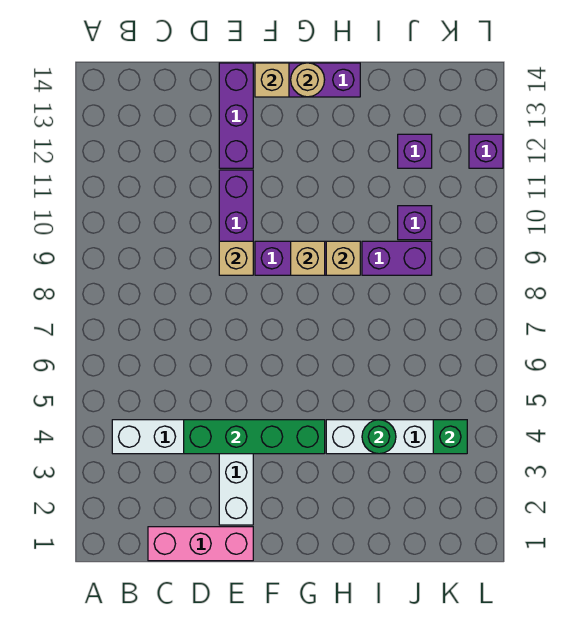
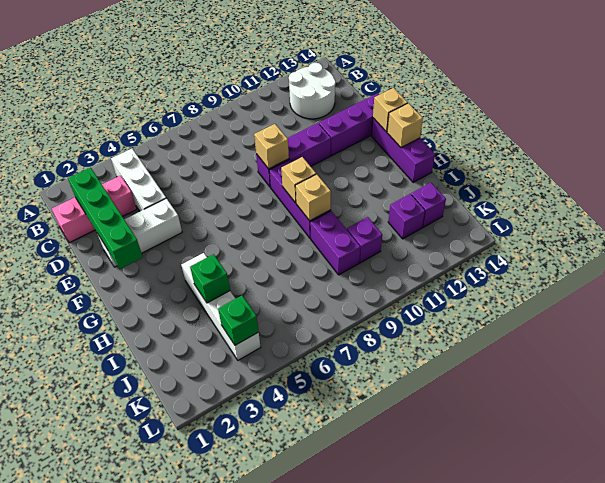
none -> white 2x2 round brick [289,63,336,119]
pink 1x3 brick [148,527,253,561] -> pink 1x3 brick turned to [52,176,137,243]
green 1x4 brick [184,420,325,454] -> green 1x4 brick moved to [68,167,143,269]
tan 1x1 round brick [291,63,325,97] -> tan 1x1 brick [387,103,423,148]
green 1x1 round brick [362,420,396,454] -> green 1x1 brick [190,254,230,303]
purple 1x1 brick [469,134,503,168] -> purple 1x1 brick moved to [411,183,446,227]

